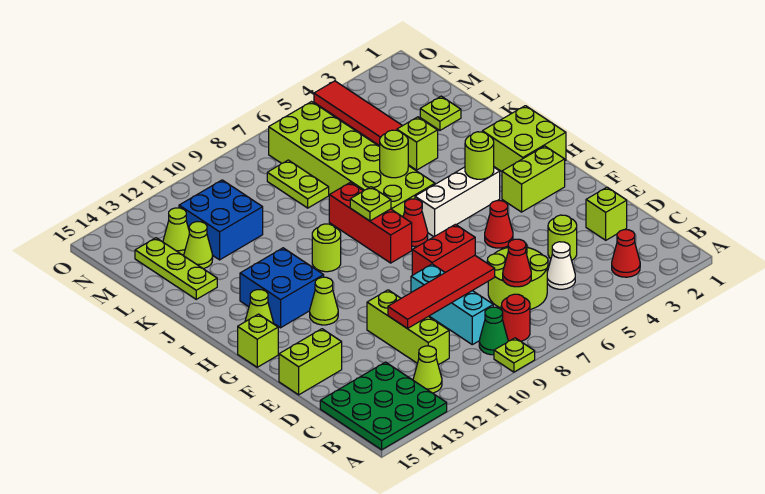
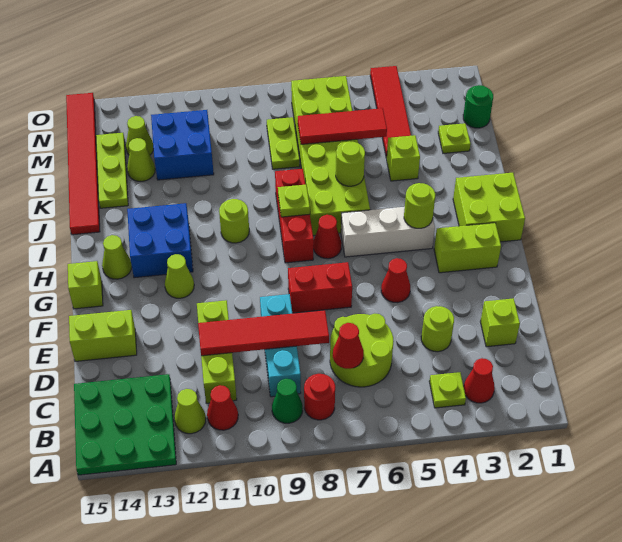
lime 1x1 plate [494,338,535,372] -> lime 1x1 plate moved to [429,372,466,408]
none -> red 1x1 cone [207,385,238,430]
white 1x1 cone [547,242,575,289] -> none
none -> red 1x6 tile [66,93,100,235]
none -> red 1x3 tile [298,108,387,144]
none -> green 1x1 round brick [463,85,493,128]

